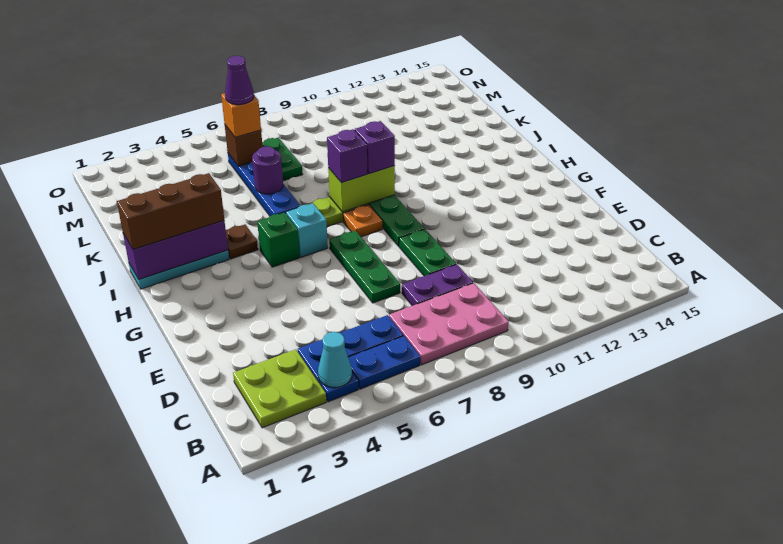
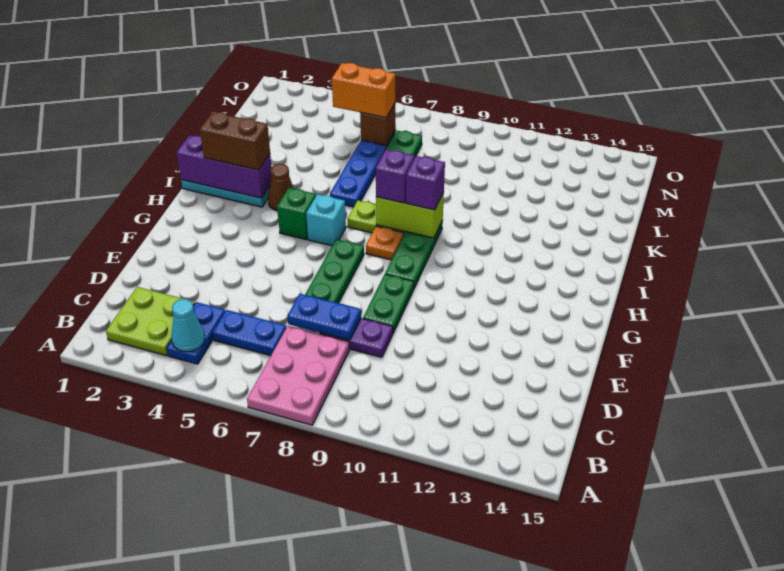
blue 1x2 plate [348,336,420,389] -> blue 1x2 plate moved to [287,294,361,340]
pink 2x3 plate [389,283,509,365] -> pink 2x3 plate turned to [247,326,350,425]
brown 1x3 brick [117,173,224,250] -> brown 1x2 brick [200,112,270,170]
brown 1x1 plate [226,225,258,259] -> brown 1x1 cone [268,164,294,211]
purple 1x1 round brick [252,146,283,194] -> none
orange 1x1 brick [221,93,261,137] -> orange 1x2 brick [332,63,395,118]
purple 1x1 cone [225,56,254,105] -> none

